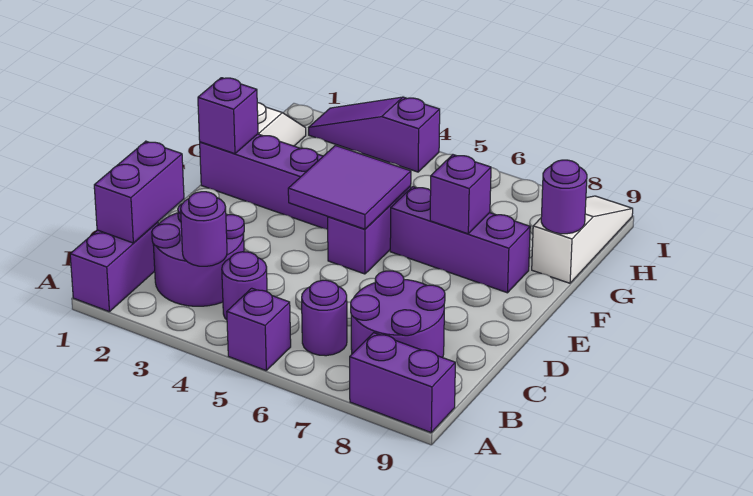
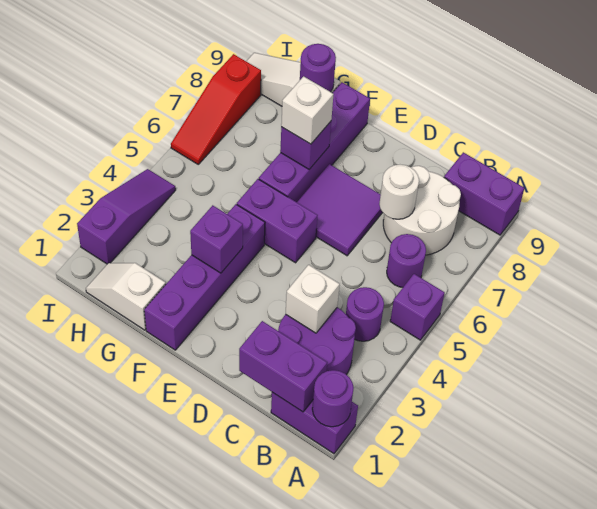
purple 1x2 brick [350,333,455,432] -> purple 1x2 brick turned to [444,152,524,235]
purple 1x1 round brick [181,192,227,266] -> purple 1x1 round brick moved to [312,370,354,427]
purple 2x2 round brick [351,271,445,358] -> white 2x2 round brick [383,166,461,255]
none -> white 1x1 brick [286,265,340,333]
none -> white 1x1 round brick [379,165,419,219]
purple 2x2 tile [288,145,411,229] -> purple 2x2 tile moved to [297,164,383,256]
purple 1x1 brick [198,78,258,154] -> purple 1x1 brick moved to [190,205,243,273]
purple 1x3 brick [390,187,530,293] -> purple 1x4 brick [259,82,370,202]
none -> white 1x1 brick [281,76,334,144]
purple 1x3 slope [309,97,440,172] -> purple 1x3 slope turned to [77,169,175,264]
none -> red 1x3 slope [171,54,261,164]

